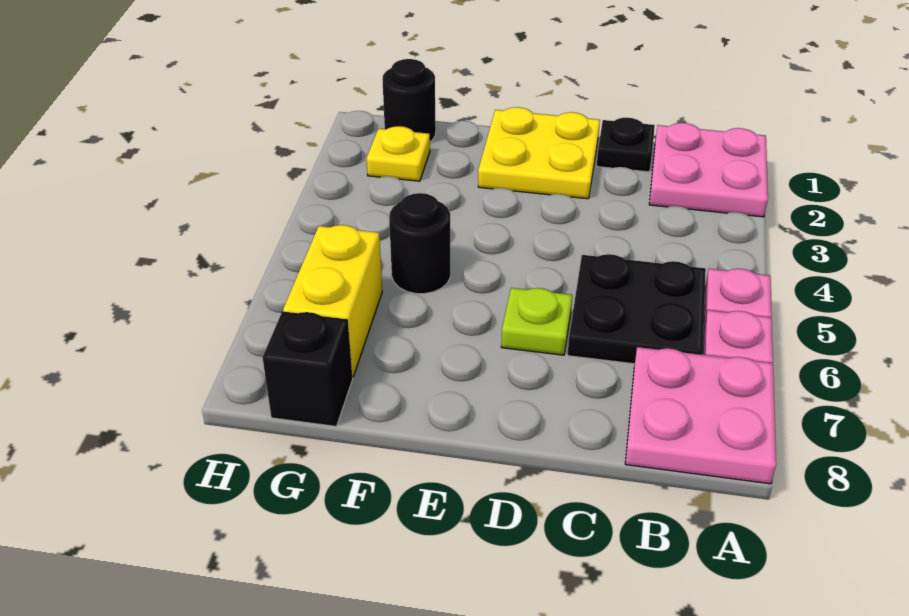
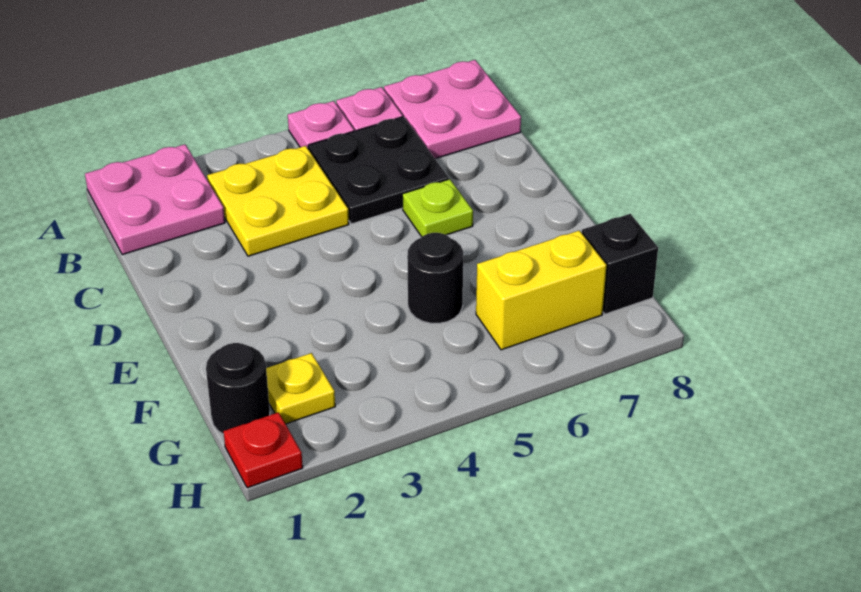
black 1x1 plate [597,118,655,172] -> none
yellow 2x2 plate [478,107,600,199] -> yellow 2x2 plate moved to [207,146,349,256]
none -> red 1x1 plate [224,412,303,488]

